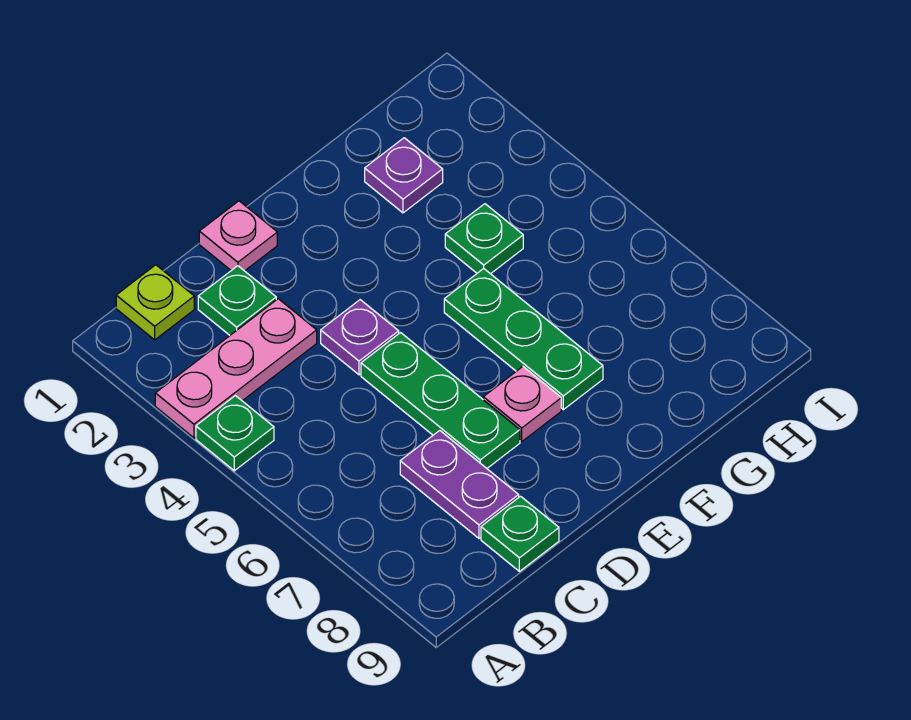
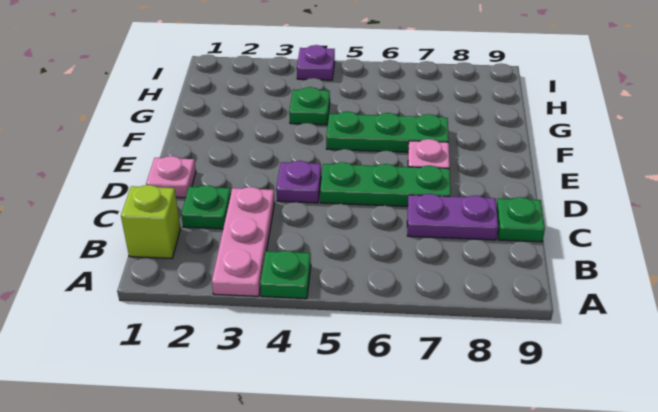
lime 1x1 plate [116,265,194,340] -> lime 1x1 brick [121,185,181,258]
purple 1x1 plate [365,138,443,213] -> purple 1x1 plate moved to [297,45,335,80]

